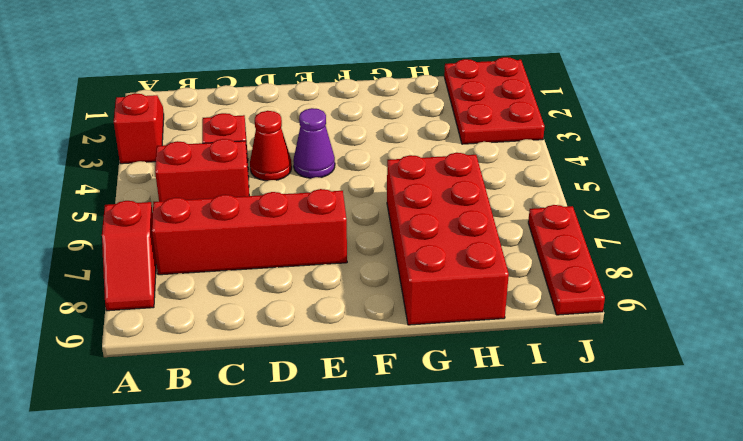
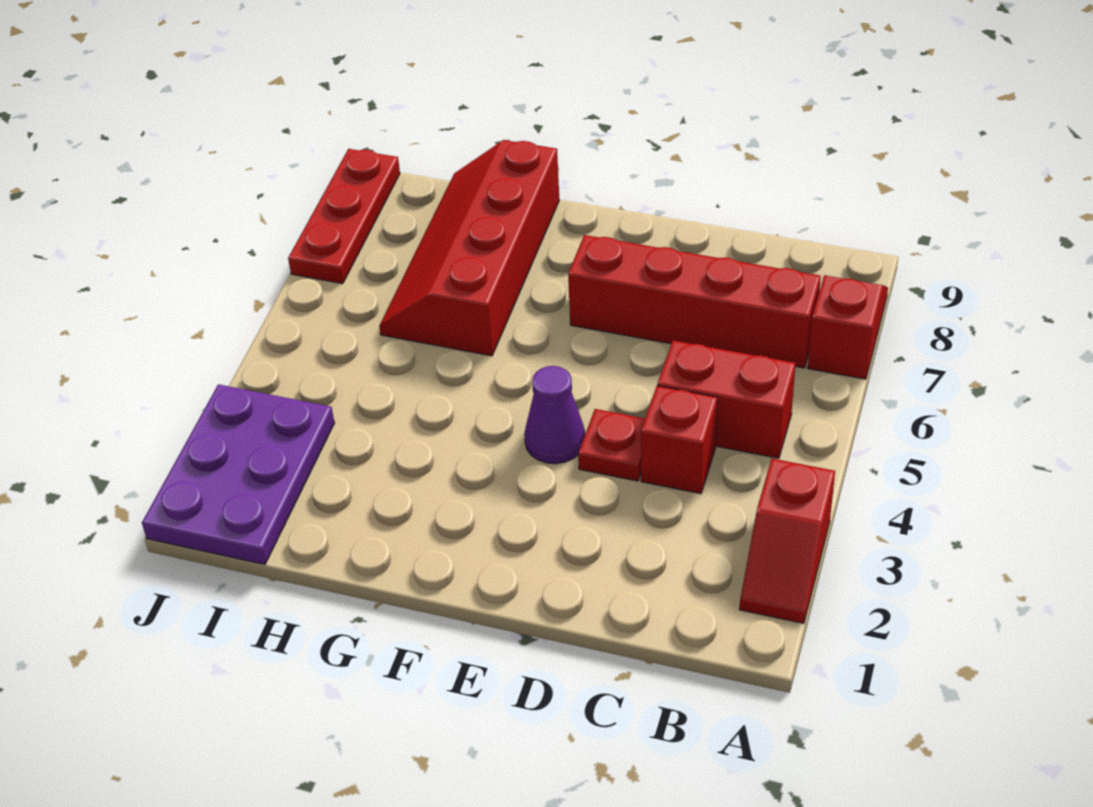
red 1x1 cone [250,111,292,181] -> red 1x1 plate [578,409,645,481]
red 2x4 brick [387,153,509,325] -> red 2x4 slope [379,140,559,356]
red 2x3 plate [444,57,545,144] -> purple 2x3 plate [142,384,334,565]

